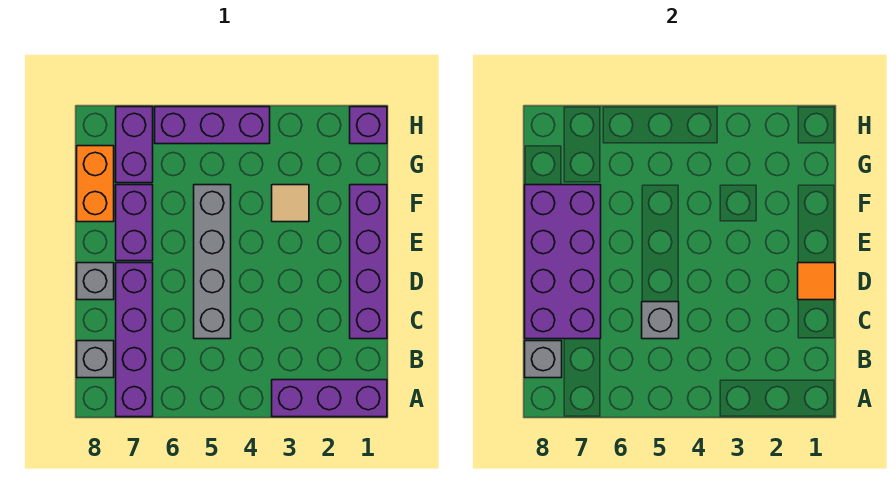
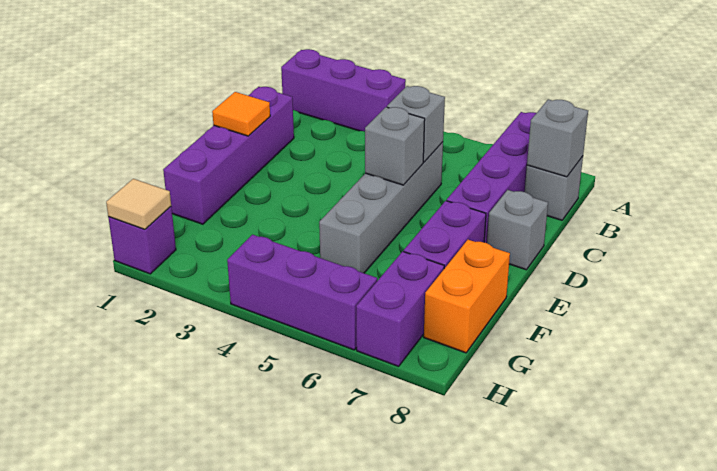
purple 2x4 brick [525,185,601,339] -> none
none -> grey 1x1 brick [365,107,425,185]
tan 1x1 tile [272,185,309,222] -> tan 1x1 tile moved to [106,179,171,229]

